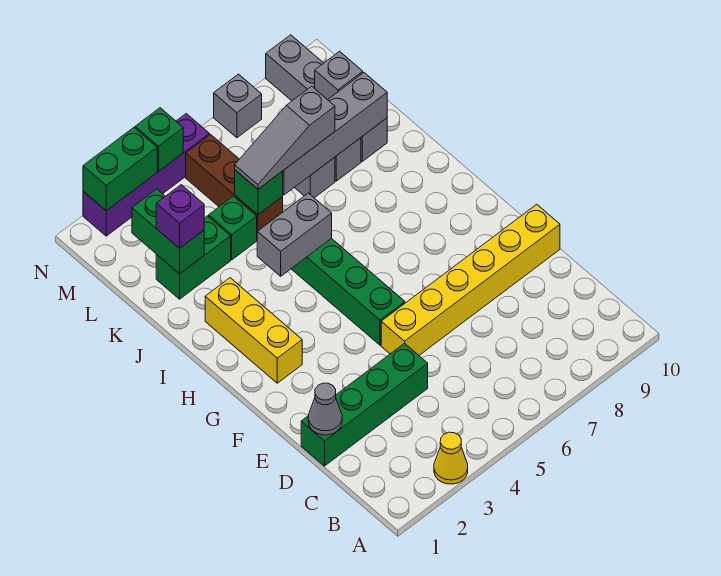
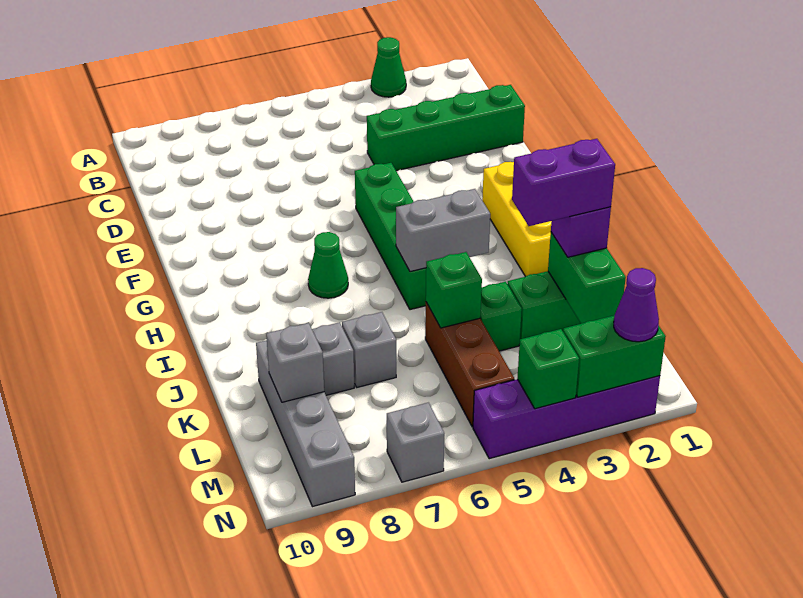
yellow 1x1 cone [434,432,468,484] -> green 1x1 cone [371,37,406,97]
grey 1x1 cone [308,383,342,435] -> none
yellow 1x6 brick [381,204,560,355] -> none
none -> green 1x1 cone [308,232,348,298]
none -> purple 1x2 brick [512,139,615,226]
grey 1x3 slope [235,86,335,189] -> none
grey 1x4 brick [283,73,387,195] -> none
none -> purple 1x1 cone [614,268,659,342]

